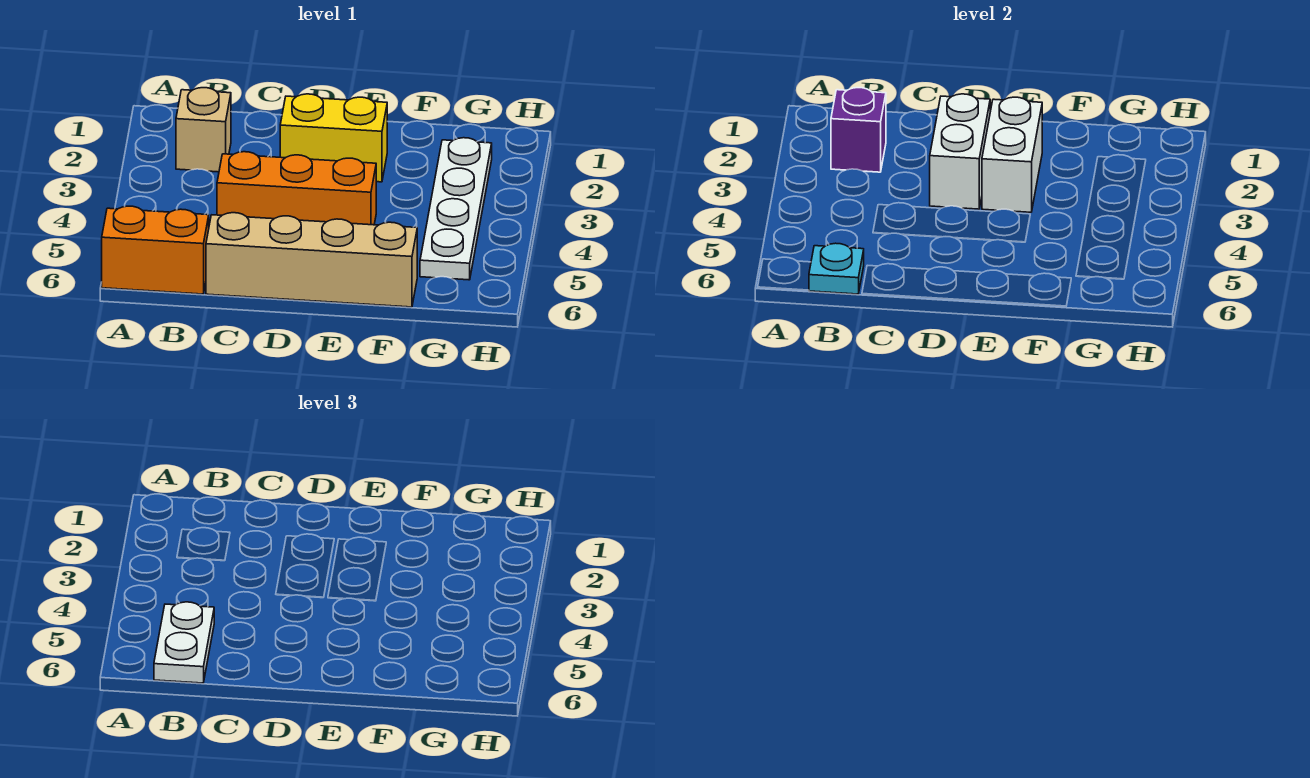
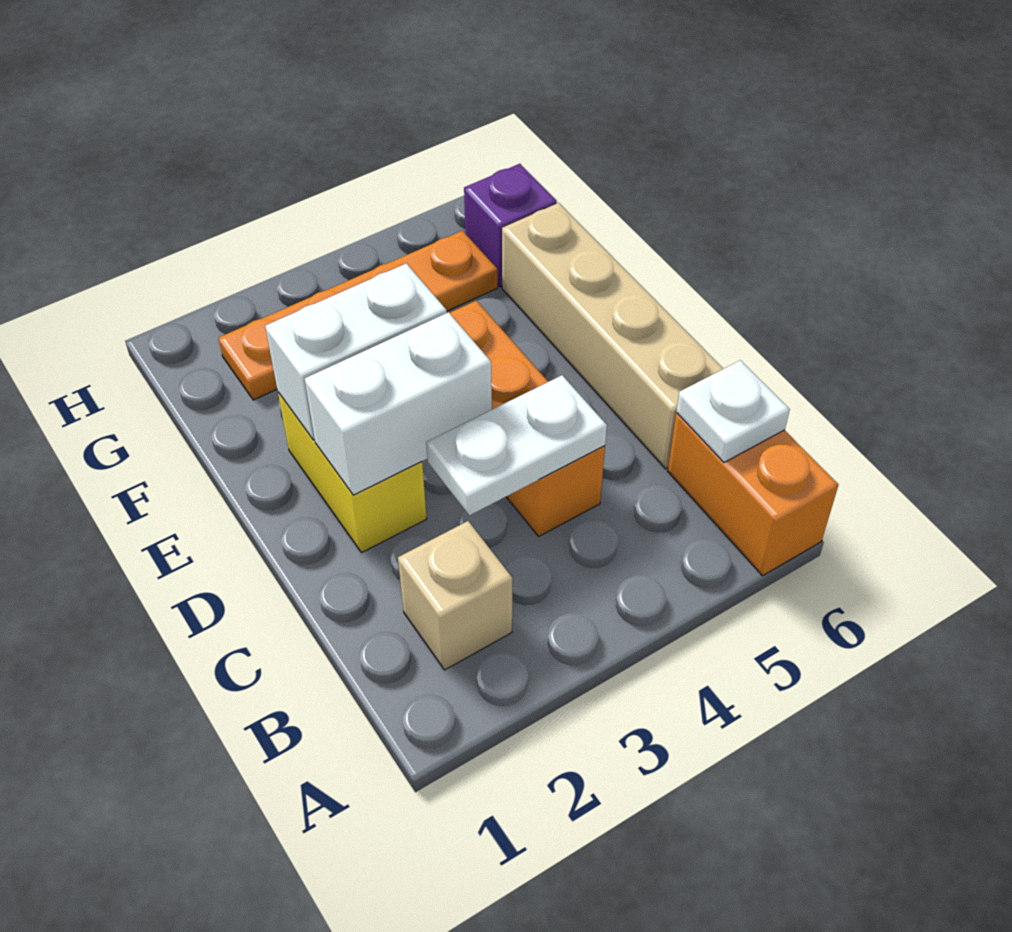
purple 1x1 brick [831,88,886,172] -> purple 1x1 brick moved to [464,164,557,287]
white 1x2 plate [154,602,214,683] -> white 1x2 plate moved to [426,375,607,515]
cyan 1x1 plate [809,243,864,294] -> white 1x1 plate [676,360,790,462]
white 1x4 plate [420,138,492,280] -> orange 1x4 plate [218,231,498,400]

